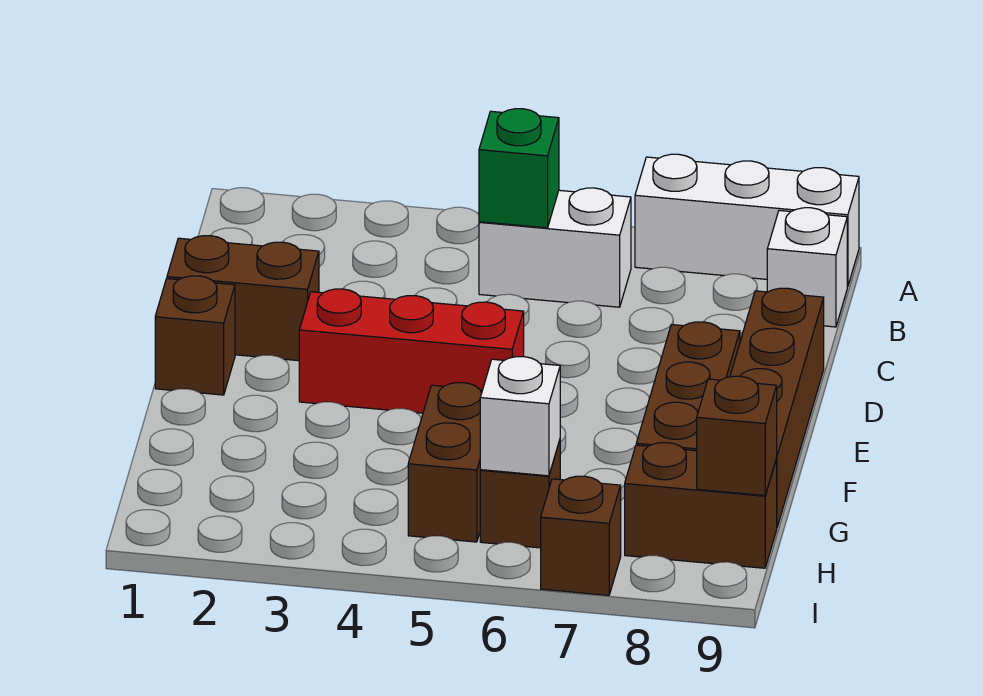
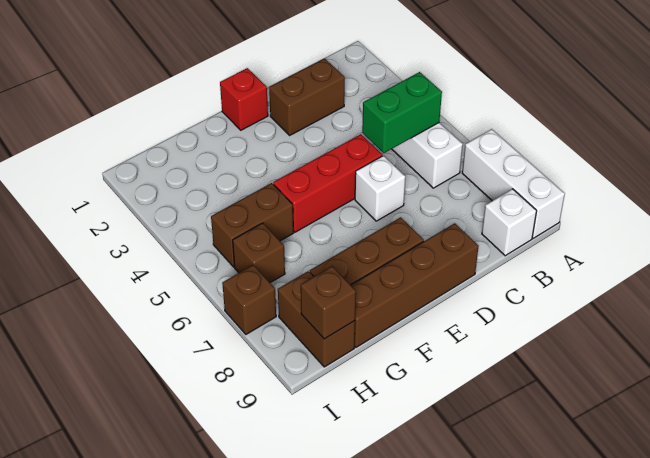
green 1x1 brick [479,109,559,228] -> green 1x2 brick [362,72,442,153]
brown 1x2 brick [167,236,319,361] -> brown 1x2 brick turned to [269,59,345,135]
brown 1x1 brick [155,276,235,395] -> red 1x1 brick [220,68,268,130]
red 1x3 brick [299,289,524,413] -> red 1x3 brick turned to [273,134,382,232]
white 1x1 brick [480,357,560,476] -> white 1x1 brick moved to [355,156,405,221]

